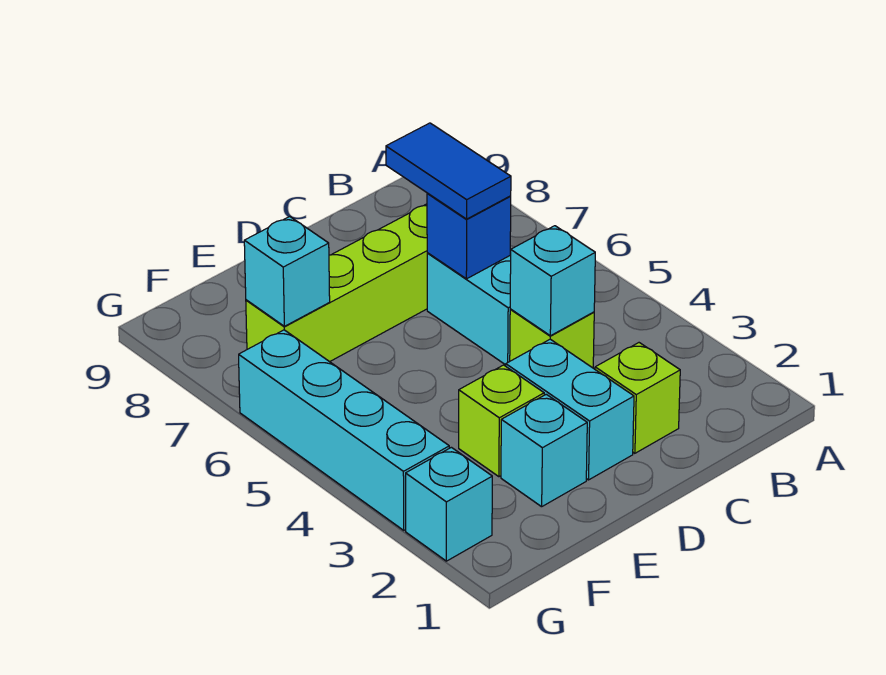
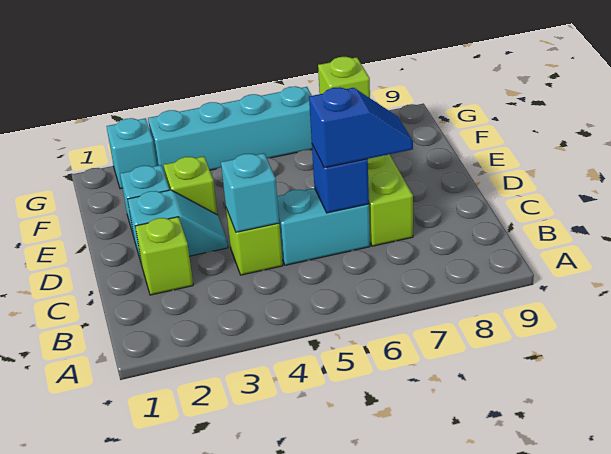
blue 1x2 tile [386,123,511,219] -> blue 1x2 slope [309,87,413,168]
cyan 1x2 brick [506,339,634,480] -> cyan 1x2 slope [127,190,228,265]
cyan 1x1 brick [244,217,330,326] -> lime 1x1 brick [318,57,370,98]

